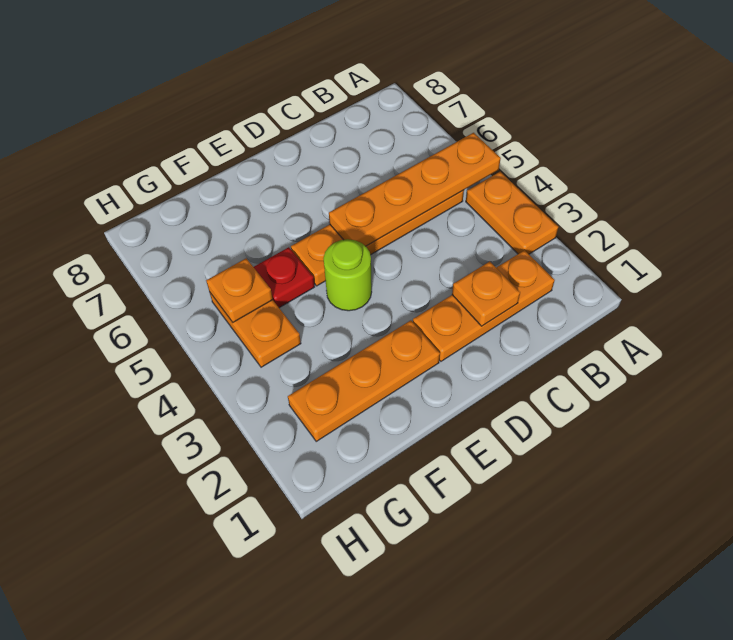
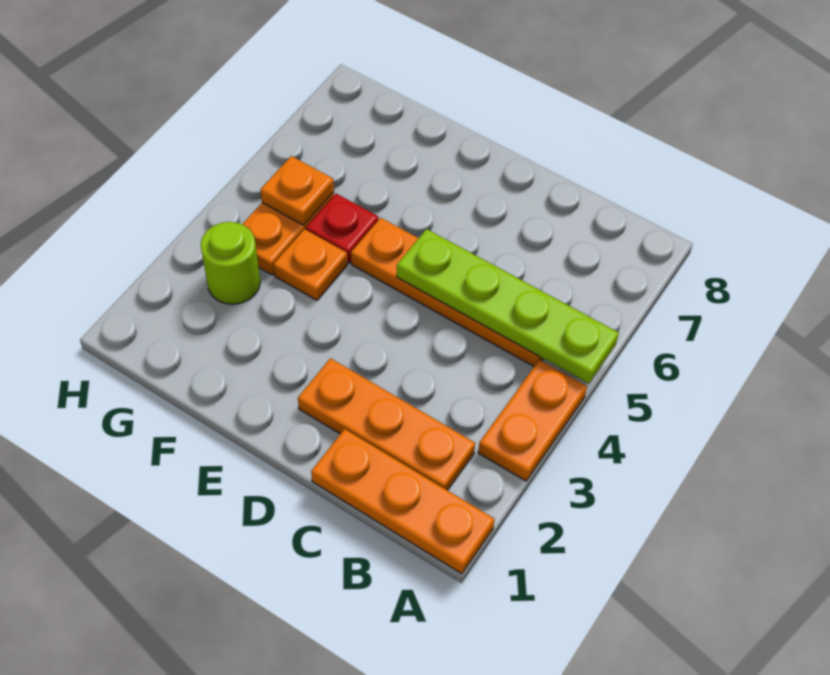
orange 1x4 plate [329,133,501,246] -> lime 1x4 plate [397,229,619,384]
orange 1x1 plate [452,261,520,326] -> orange 1x1 plate moved to [273,229,348,300]
orange 1x3 plate [288,320,440,441] -> orange 1x3 plate moved to [311,429,495,574]
lime 1x1 round brick [323,239,372,311] -> lime 1x1 round brick moved to [201,222,260,304]

